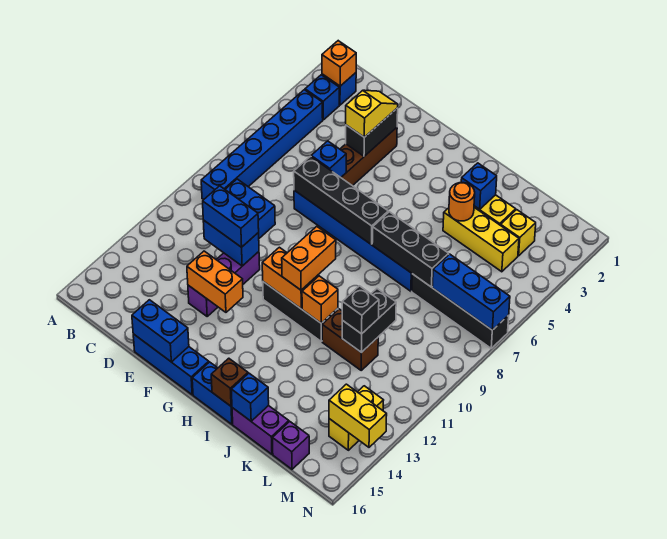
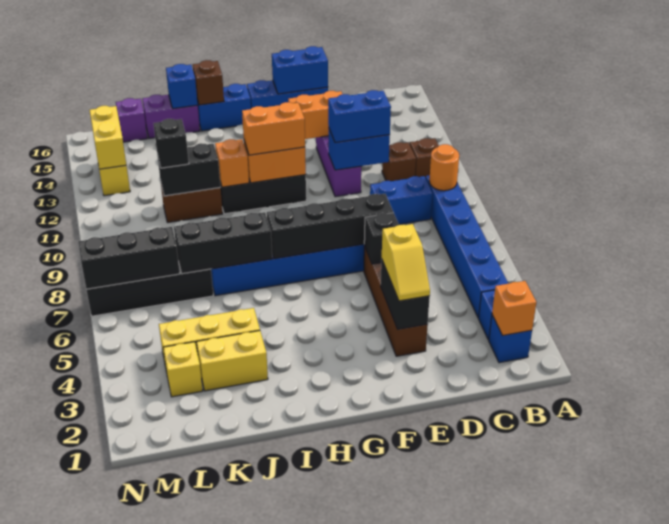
none -> brown 1x1 brick [410,138,439,178]
none -> brown 1x1 brick [382,142,416,181]
blue 1x1 brick [311,141,346,177] -> black 1x1 brick [364,213,399,264]
orange 1x2 brick [282,226,336,290] -> orange 1x2 brick turned to [242,102,305,155]
blue 1x1 brick [461,163,497,209] -> none
orange 1x1 round brick [449,183,475,221] -> orange 1x1 round brick moved to [429,144,459,191]
black 1x2 brick [342,289,396,353] -> black 1x2 brick turned to [157,143,220,196]
blue 1x3 brick [432,254,510,330] -> black 1x3 brick [78,227,180,289]
yellow 1x2 brick [329,384,387,447] -> yellow 1x2 brick turned to [90,106,126,169]

